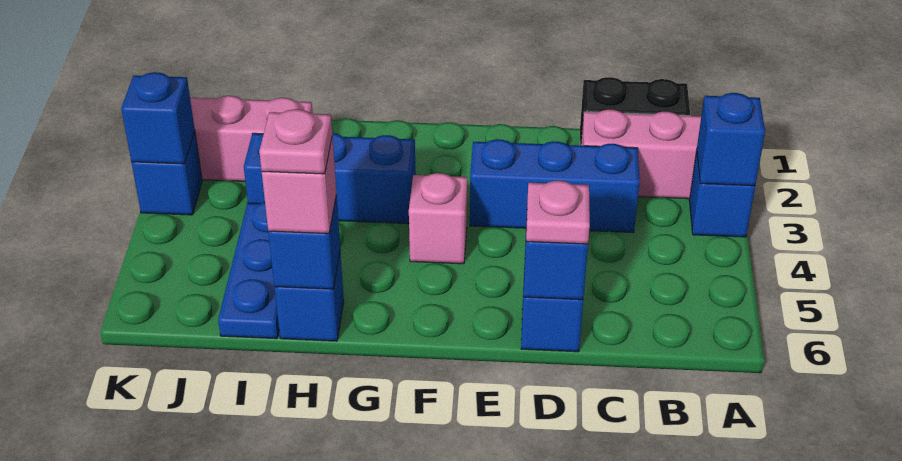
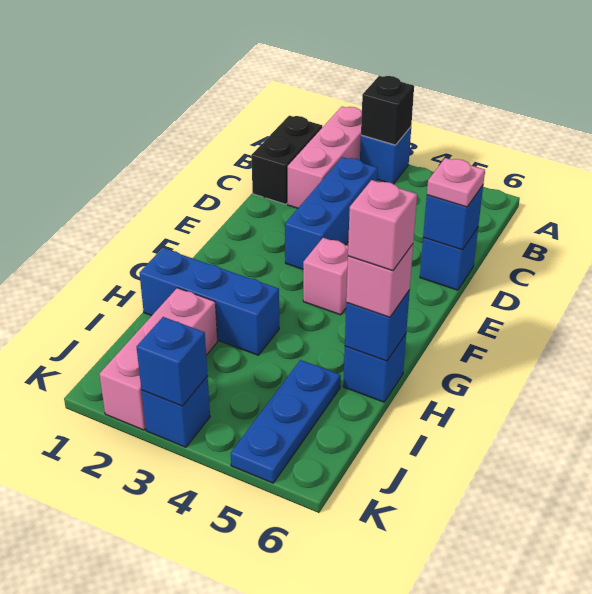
blue 1x1 brick [697,93,765,186] -> black 1x1 brick [361,76,414,145]
blue 1x3 brick [244,133,416,224] -> blue 1x3 brick turned to [139,248,279,355]
pink 1x1 plate [259,109,332,174] -> pink 1x1 brick [348,180,417,271]
blue 1x3 plate [218,202,279,339] -> blue 1x3 plate turned to [231,360,341,483]

